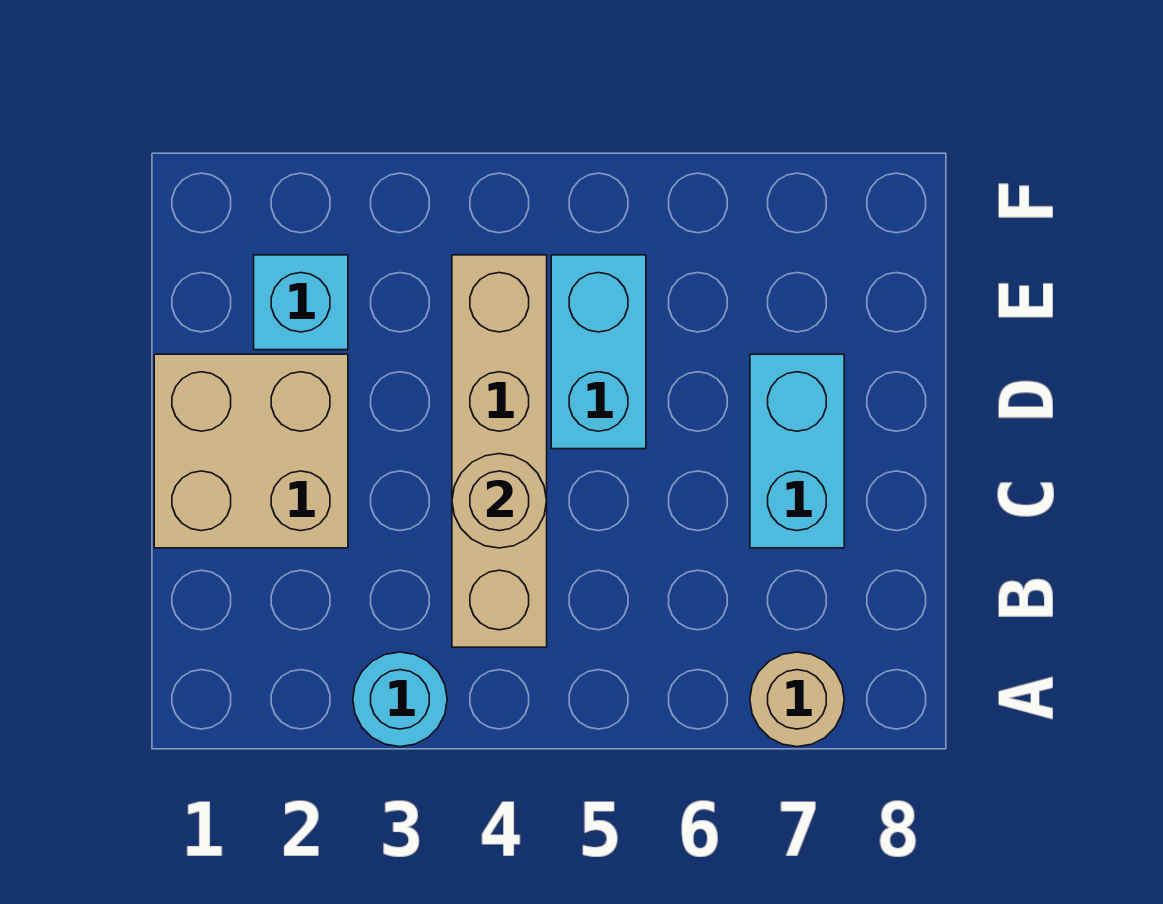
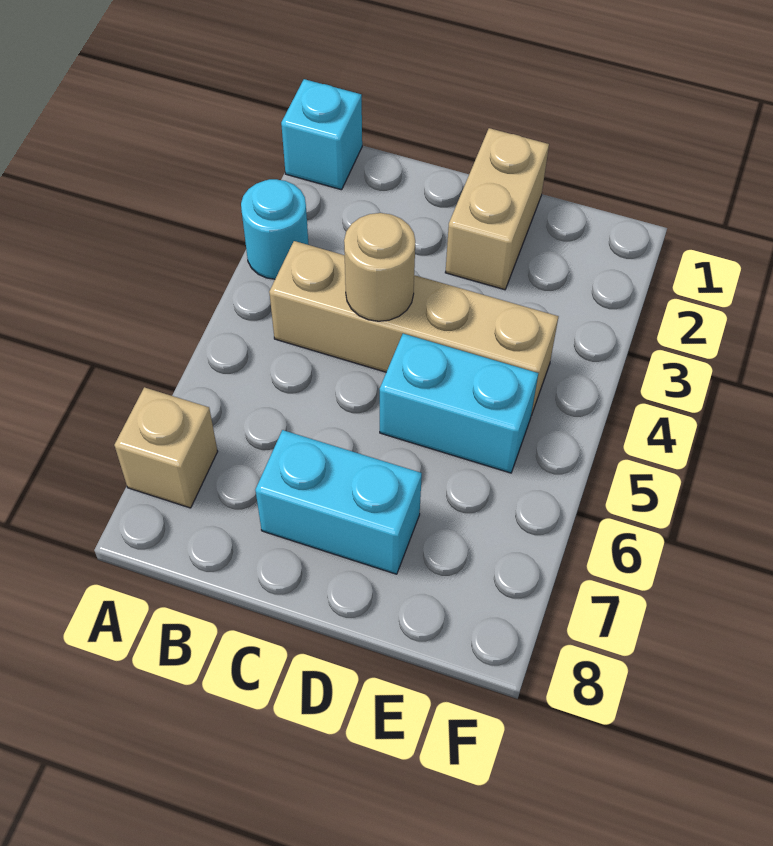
tan 1x1 round brick [750,652,844,747] -> tan 1x1 brick [114,387,218,508]
tan 2x2 brick [154,354,348,548] -> tan 1x2 brick [445,128,549,290]
cyan 1x1 brick [254,255,348,350] -> cyan 1x1 brick moved to [281,79,362,190]

